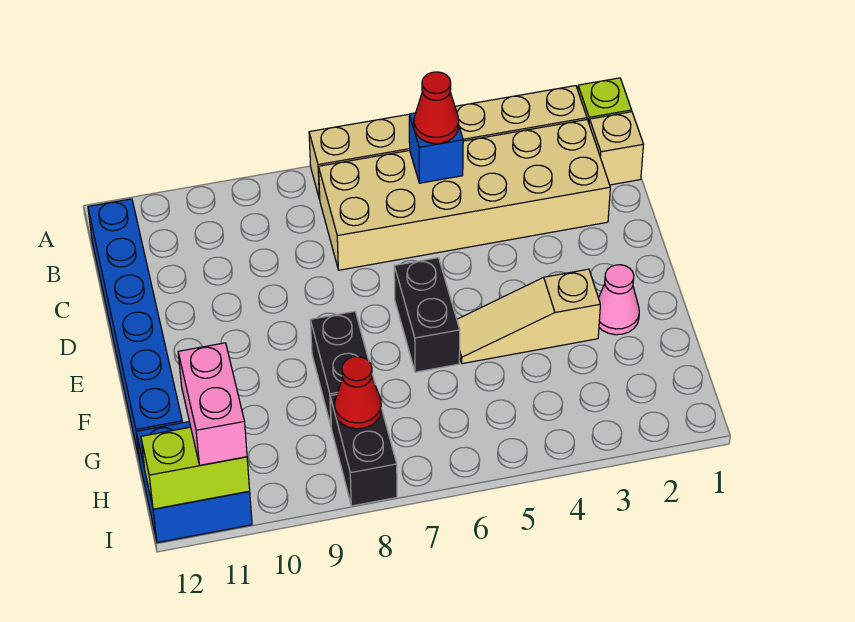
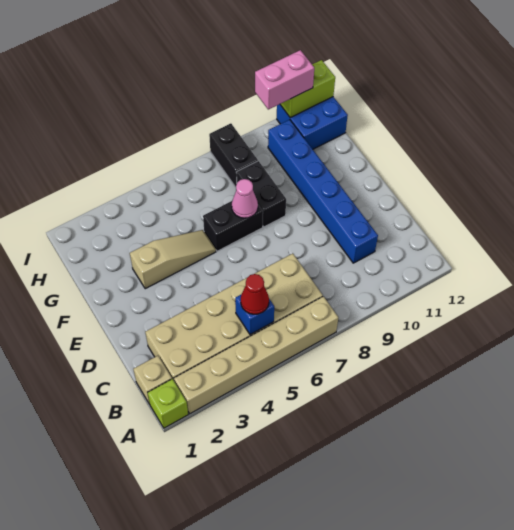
blue 1x6 brick [88,199,182,460] -> blue 1x6 brick moved to [268,120,378,263]
black 1x2 brick [394,258,460,372] -> black 1x2 brick turned to [203,201,263,251]
pink 1x1 cone [599,265,639,335] -> pink 1x1 cone moved to [232,179,258,218]
red 1x1 cone [334,357,381,429] -> none
pink 1x2 brick [178,343,247,465] -> pink 1x2 brick turned to [255,50,314,109]

